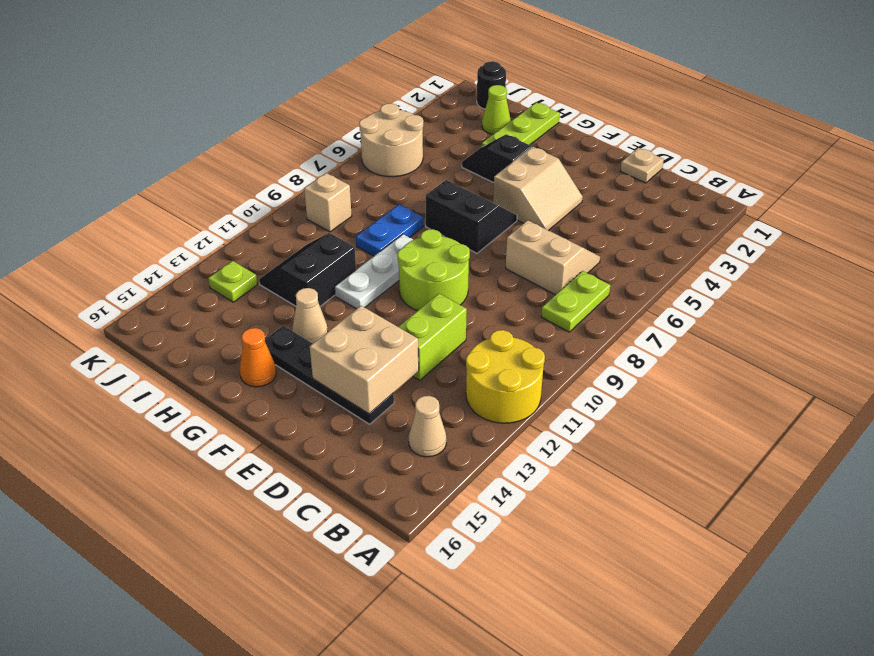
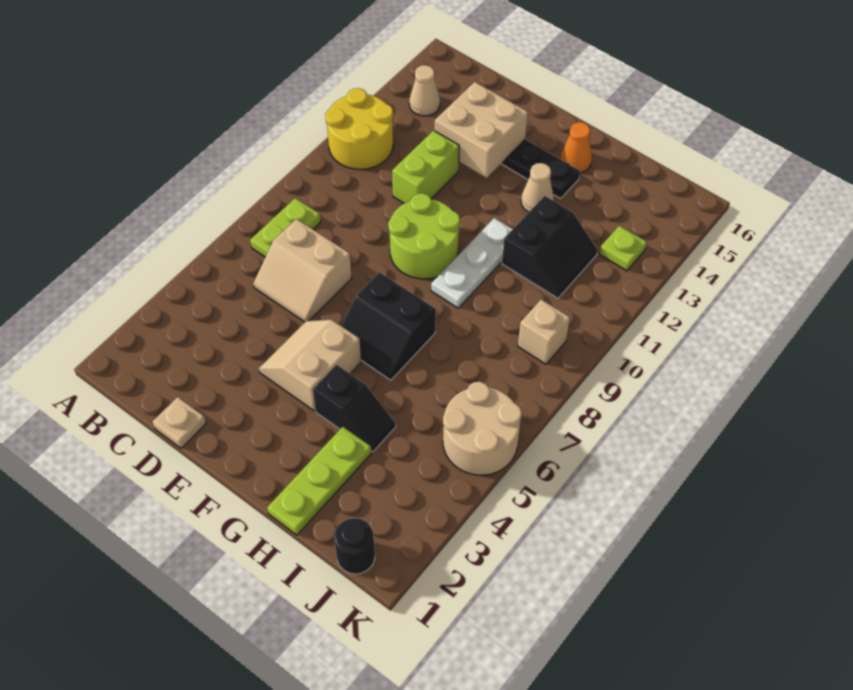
blue 1x2 plate [356,204,424,256] -> none
lime 1x1 cone [482,85,511,134] -> none

